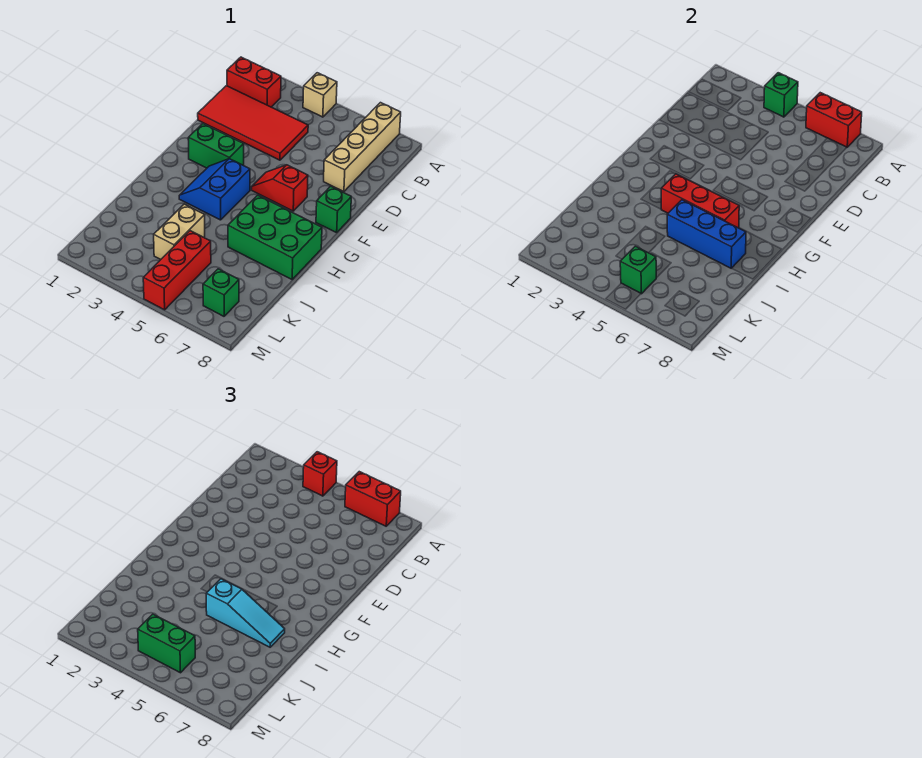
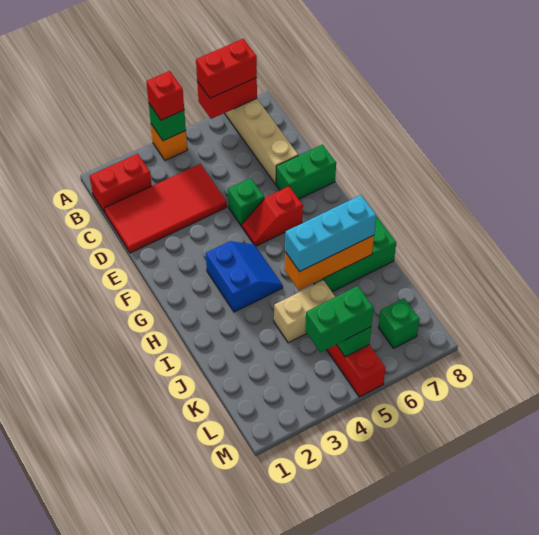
tan 1x1 brick [303,73,337,117] -> orange 1x1 brick [151,124,187,160]
green 1x2 brick [188,124,244,168] -> green 1x2 brick moved to [276,145,336,199]
green 1x1 brick [316,186,351,233] -> green 1x1 brick moved to [228,178,264,226]
blue 2x2 slope [179,159,250,220] -> blue 2x2 slope turned to [206,241,283,312]
red 1x3 brick [661,174,739,228] -> none
blue 1x3 brick [667,200,746,268] -> orange 1x3 brick [285,235,374,290]
cyan 1x3 slope [206,579,285,647] -> cyan 1x3 brick [285,195,376,272]
tan 1x2 brick [154,204,205,259] -> tan 1x2 brick turned to [274,280,335,343]

